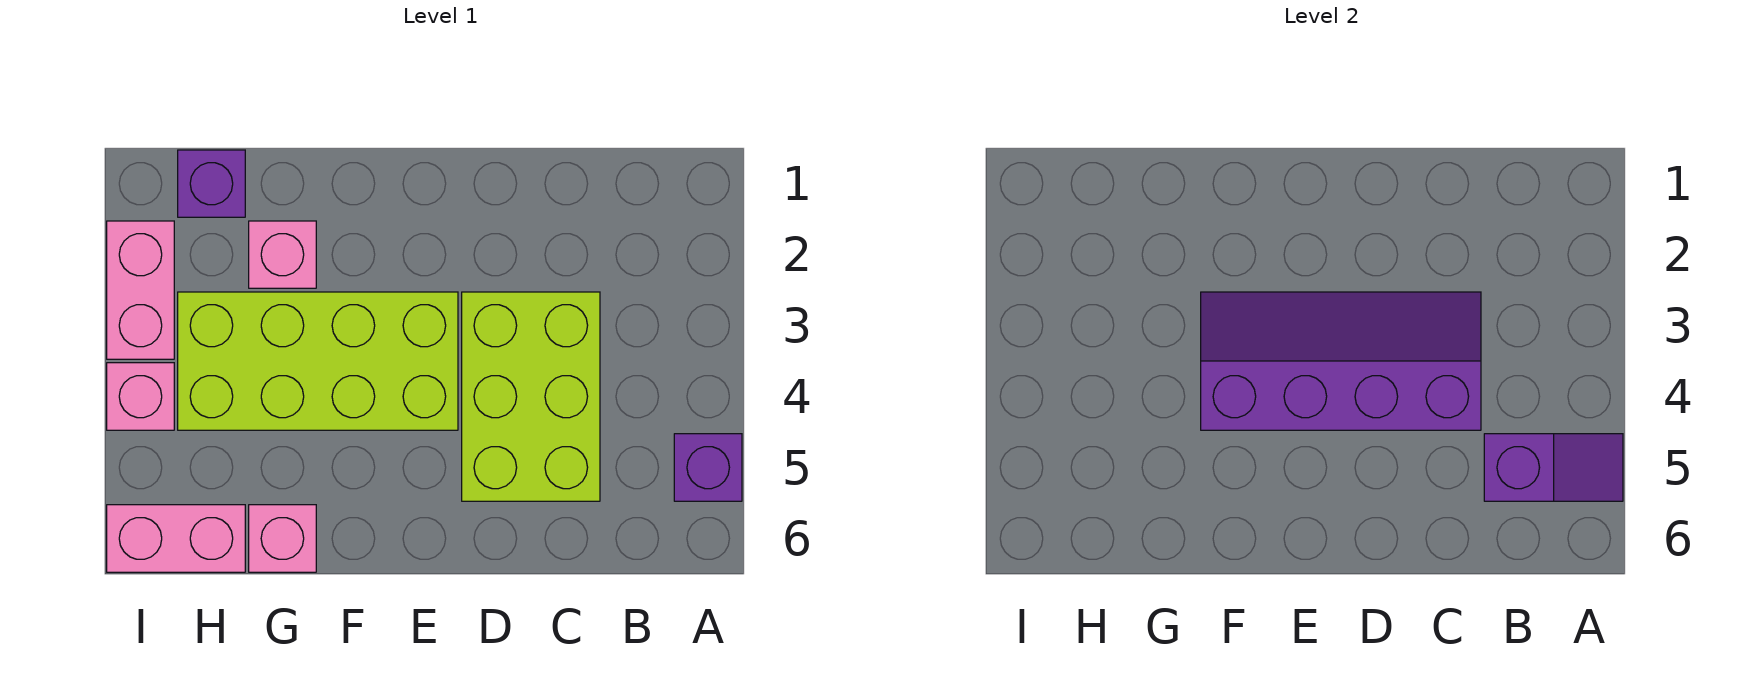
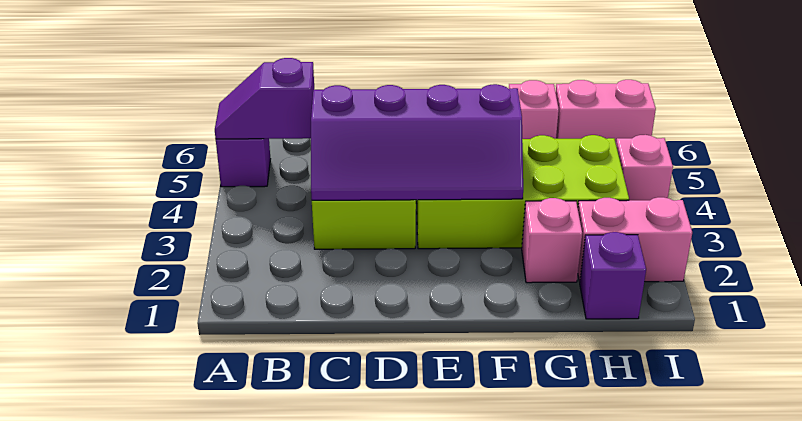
pink 1x2 brick [107,221,174,359] -> pink 1x2 brick turned to [578,197,692,282]

